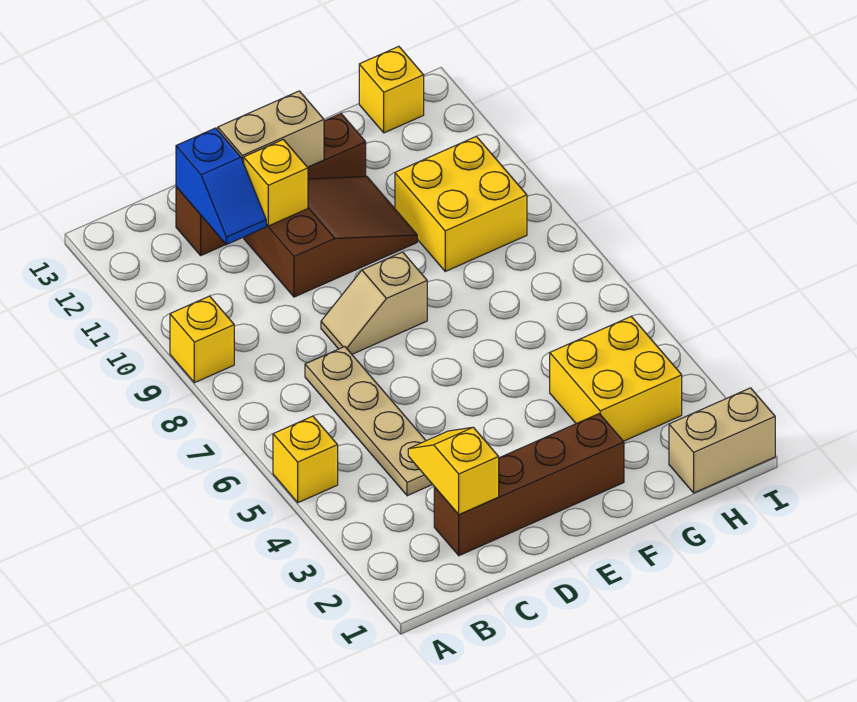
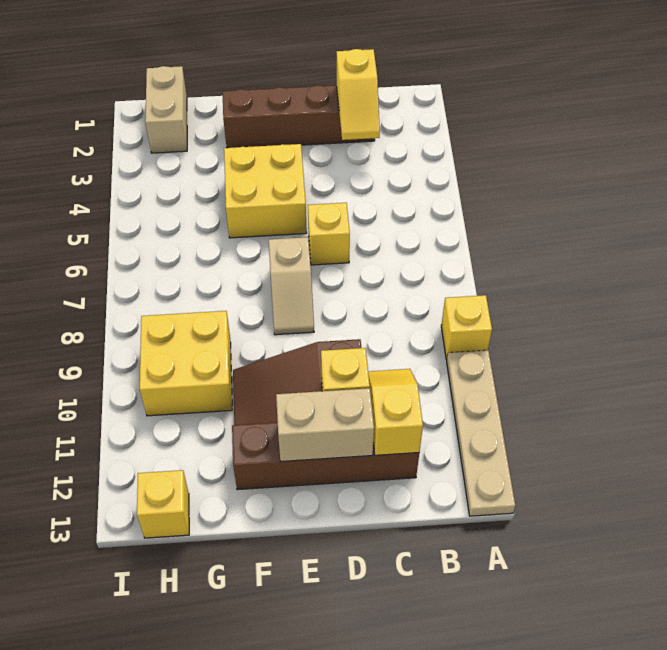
yellow 1x1 brick [273,416,338,503] -> yellow 1x1 brick moved to [308,203,350,265]
tan 1x4 plate [305,347,433,496] -> tan 1x4 plate moved to [447,350,515,516]
blue 1x2 slope [176,128,266,245] -> yellow 1x2 slope [368,369,423,455]
tan 1x2 slope [321,252,427,354] -> tan 1x2 slope turned to [269,237,314,335]
yellow 2x2 brick [550,316,682,441] -> yellow 2x2 brick moved to [224,144,307,238]
tan 1x2 brick [669,388,775,493] -> tan 1x2 brick turned to [145,66,187,153]

